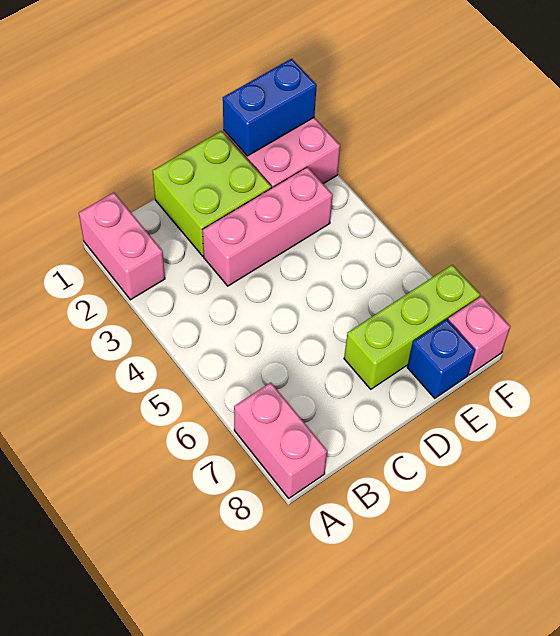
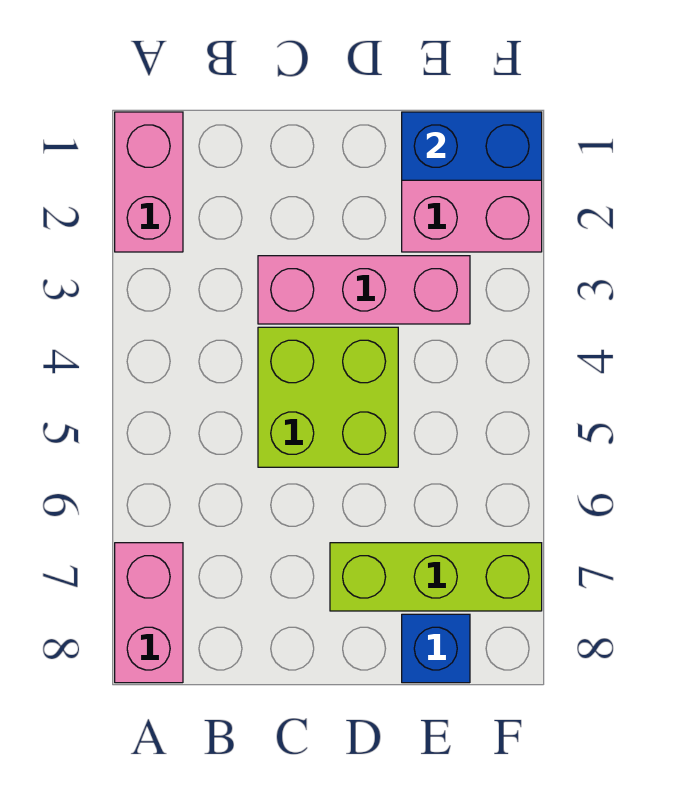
lime 2x2 brick [153,131,271,256] -> lime 2x2 brick moved to [258,327,398,467]
pink 1x1 brick [448,296,510,375] -> none

